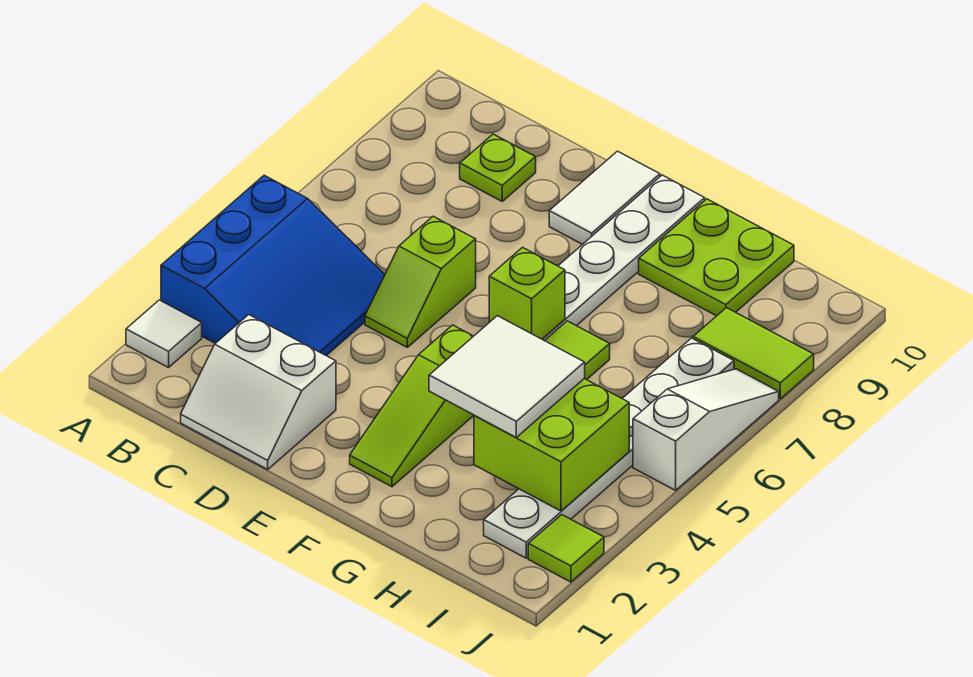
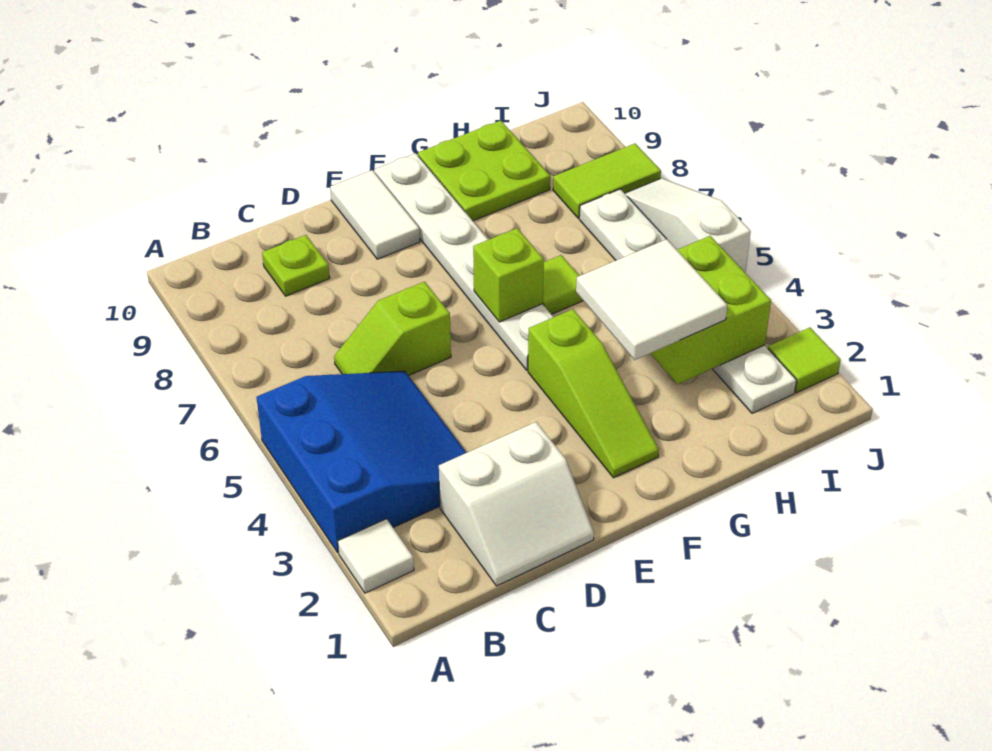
lime 1x2 slope [365,216,476,347] -> lime 1x2 slope turned to [334,282,451,376]

